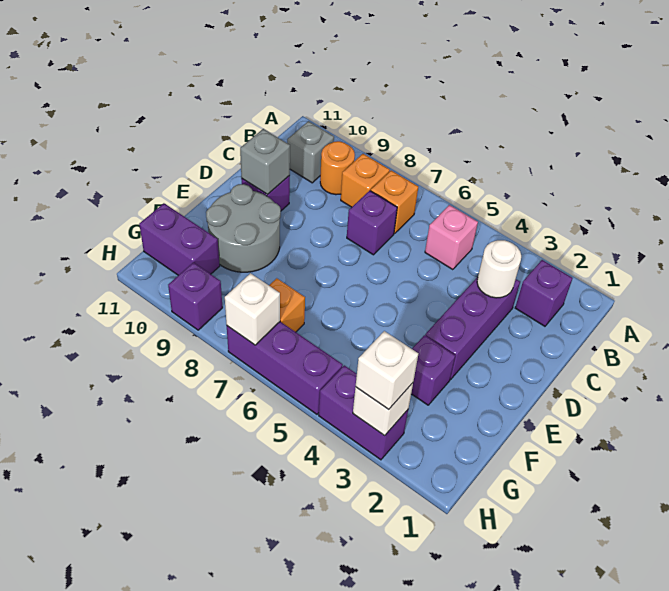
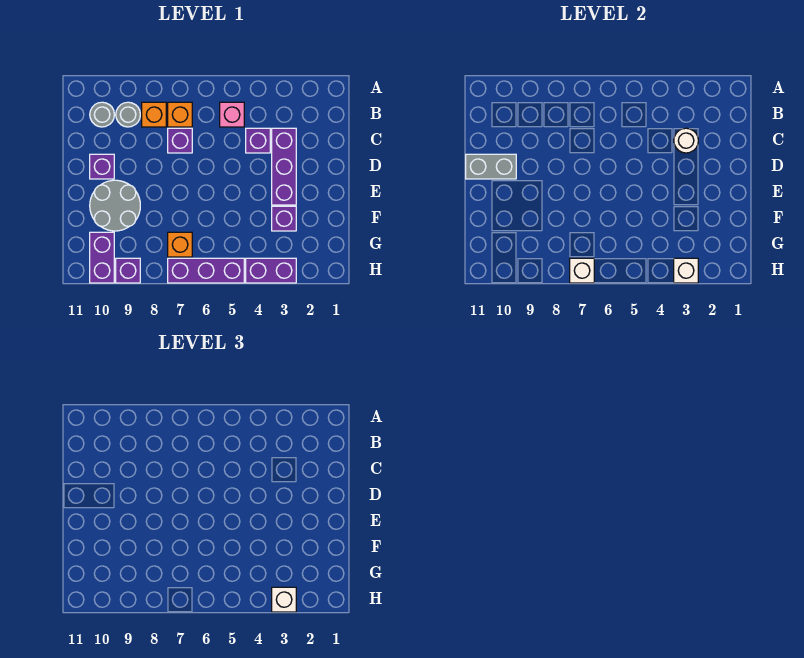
purple 1x1 brick [515,260,572,326] -> purple 1x1 brick moved to [246,128,270,153]
orange 1x1 round brick [320,141,355,195] -> grey 1x1 round brick [116,102,140,127]
grey 1x1 brick [287,121,334,183] -> grey 1x1 round brick [90,102,114,127]
grey 1x1 brick [240,129,290,195] -> grey 1x2 brick [466,154,516,179]
purple 1x2 brick [139,203,220,275] -> purple 1x2 brick turned to [90,232,114,283]

